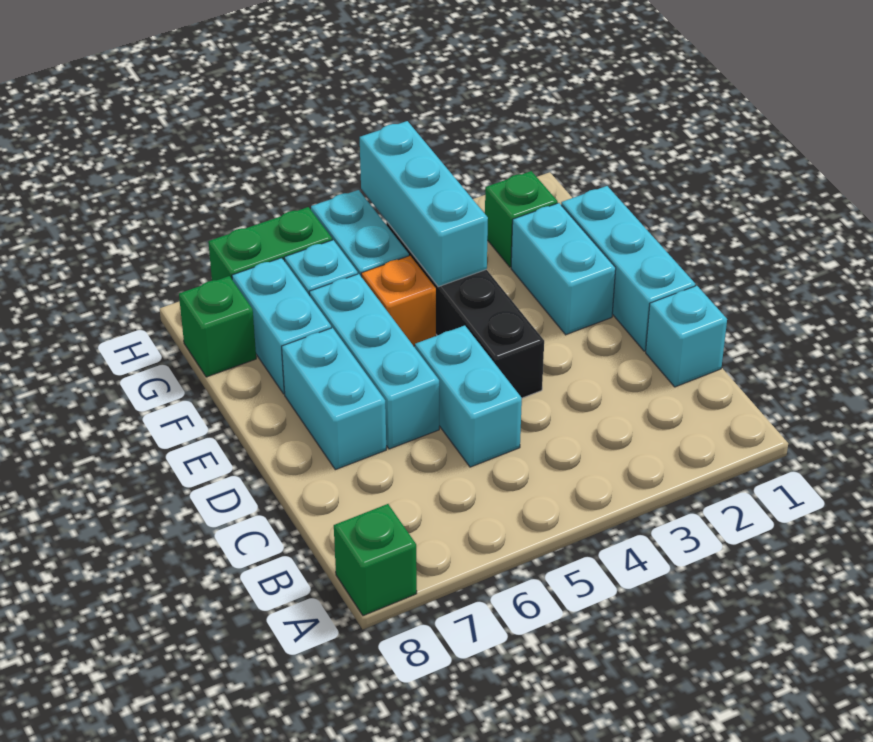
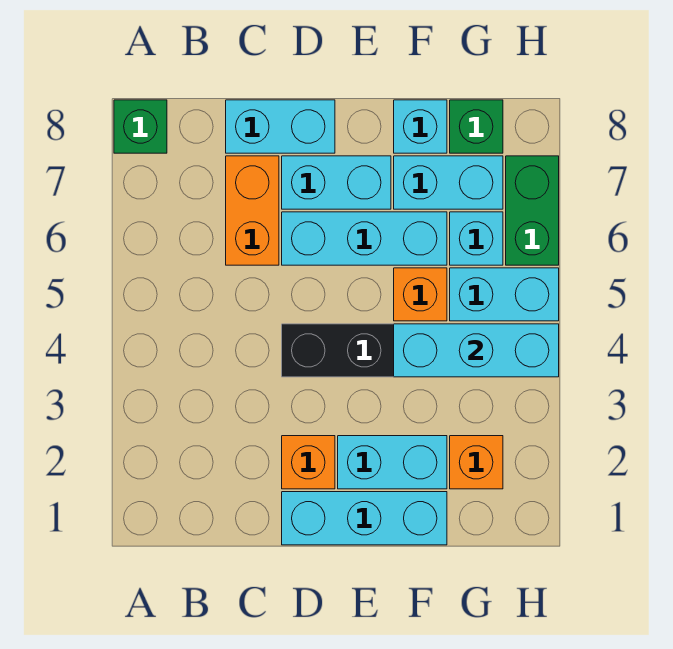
cyan 1x1 brick [646,286,727,387] -> cyan 1x1 brick moved to [394,100,447,153]
cyan 1x2 brick [415,326,522,467] -> cyan 1x2 brick moved to [226,100,335,153]
none -> orange 1x2 brick [226,156,279,265]
none -> orange 1x1 brick [282,436,335,489]
green 1x1 brick [485,171,558,267] -> orange 1x1 brick [450,436,503,489]

